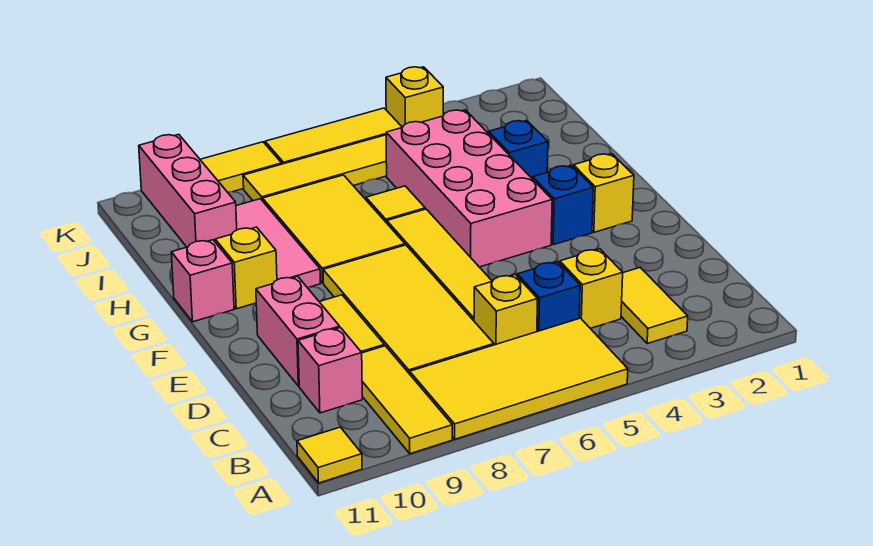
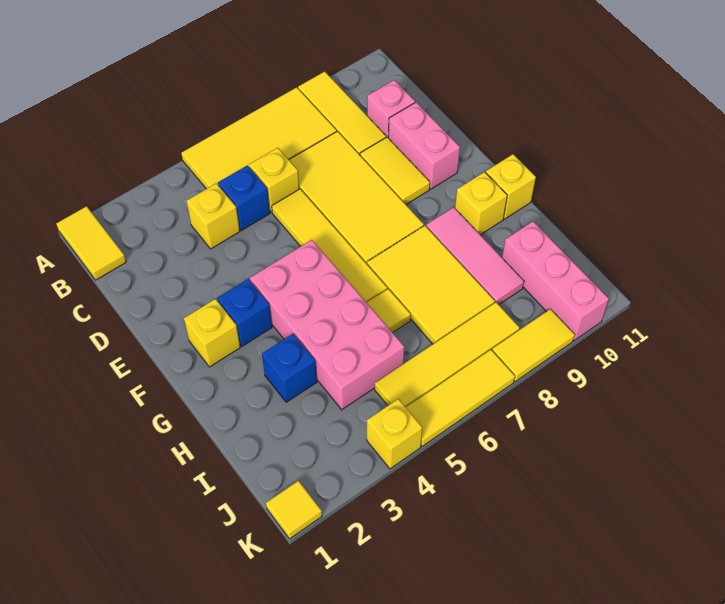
yellow 1x1 tile [297,427,362,483] -> yellow 1x1 tile moved to [266,481,322,539]
yellow 1x2 tile [621,268,688,344] -> yellow 1x2 tile moved to [56,206,126,280]
pink 1x1 brick [171,240,234,322] -> yellow 1x1 brick [486,154,536,219]

